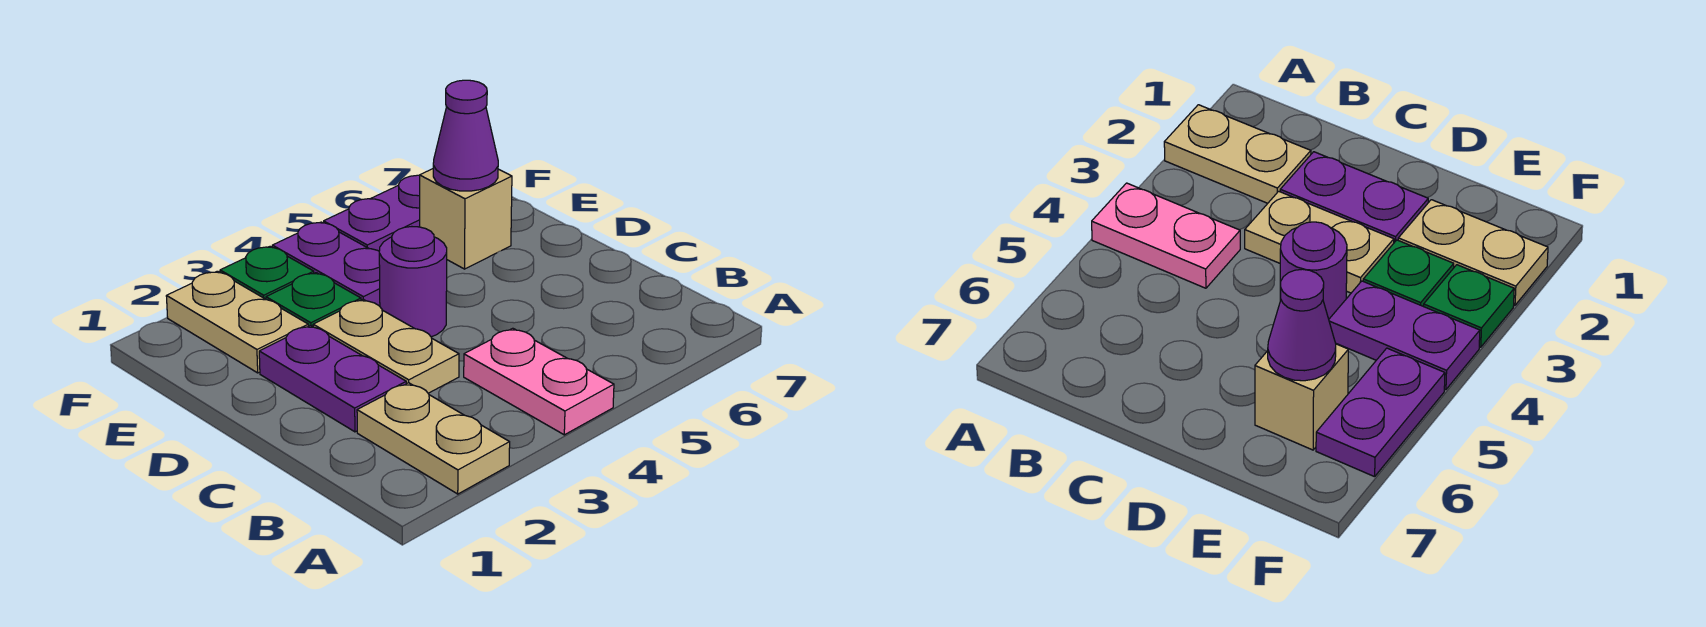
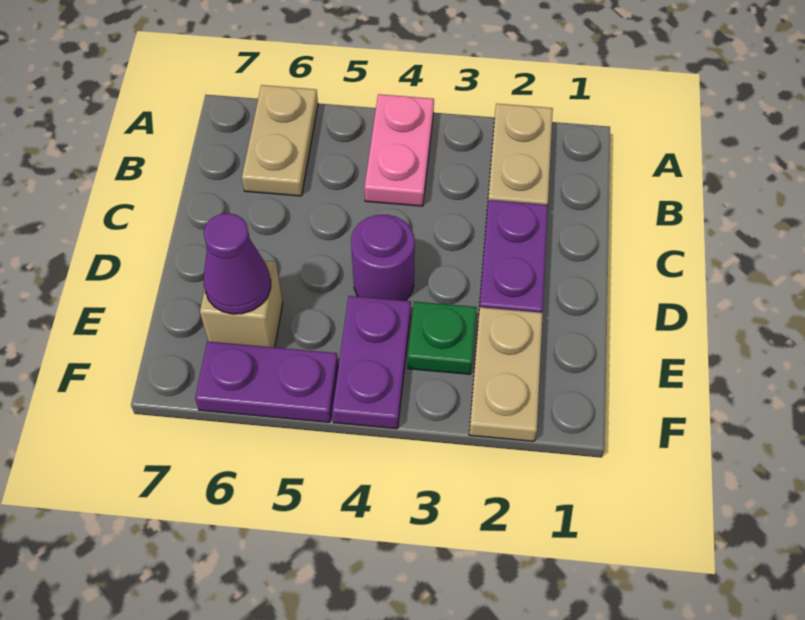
tan 1x2 plate [313,299,459,393] -> tan 1x2 plate moved to [242,85,318,196]
green 1x1 plate [220,247,314,299] -> none

